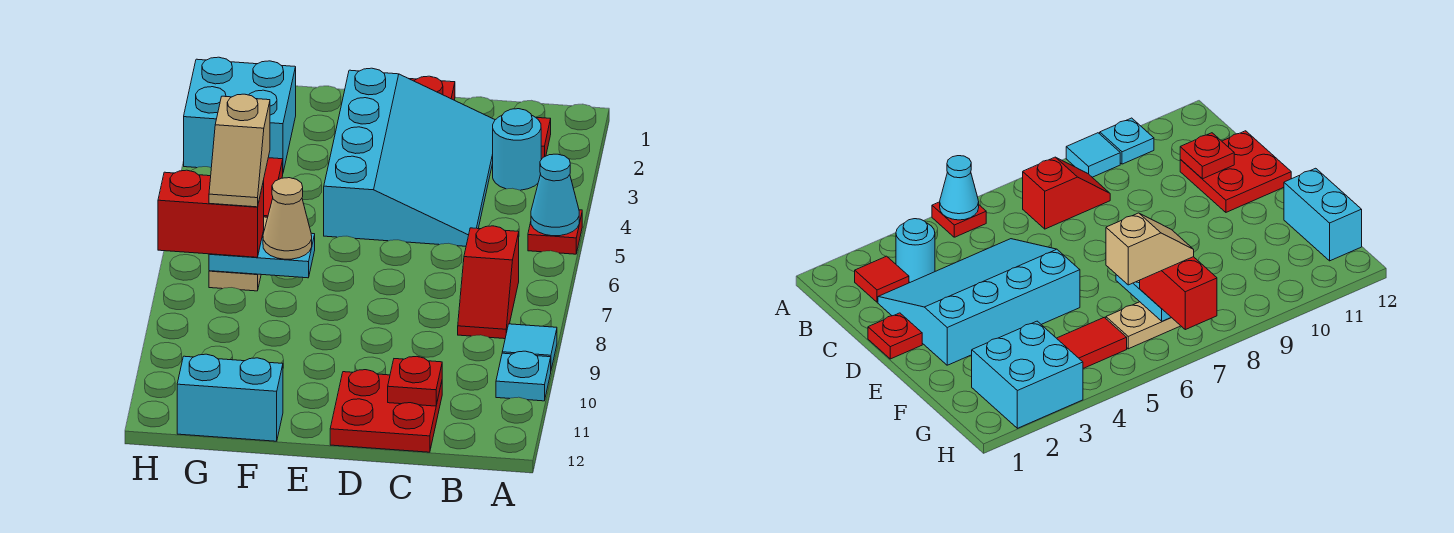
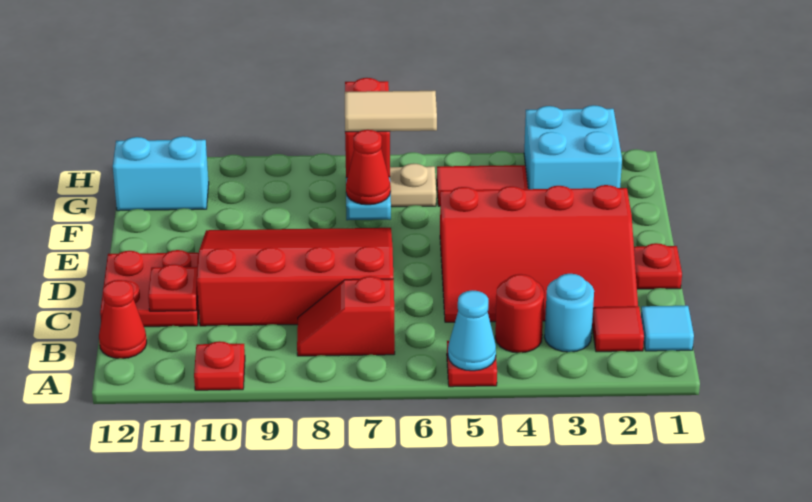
cyan 1x1 tile [502,324,557,369] -> cyan 1x1 tile moved to [641,306,694,351]
cyan 1x1 plate [496,351,551,401] -> red 1x1 plate [194,341,245,390]
none -> red 1x1 round brick [495,274,544,353]
none -> red 1x1 cone [99,280,147,359]
cyan 3x4 slope [324,68,495,246] -> red 3x4 slope [440,185,638,322]
none -> red 3x4 slope [197,228,393,326]
tan 1x1 cone [263,178,312,259] -> red 1x1 cone [346,130,391,205]
cyan 1x2 brick [177,354,283,441] -> cyan 1x2 brick turned to [113,136,209,211]
tan 1x2 slope [209,94,270,207] -> tan 1x2 tile [345,91,437,132]

